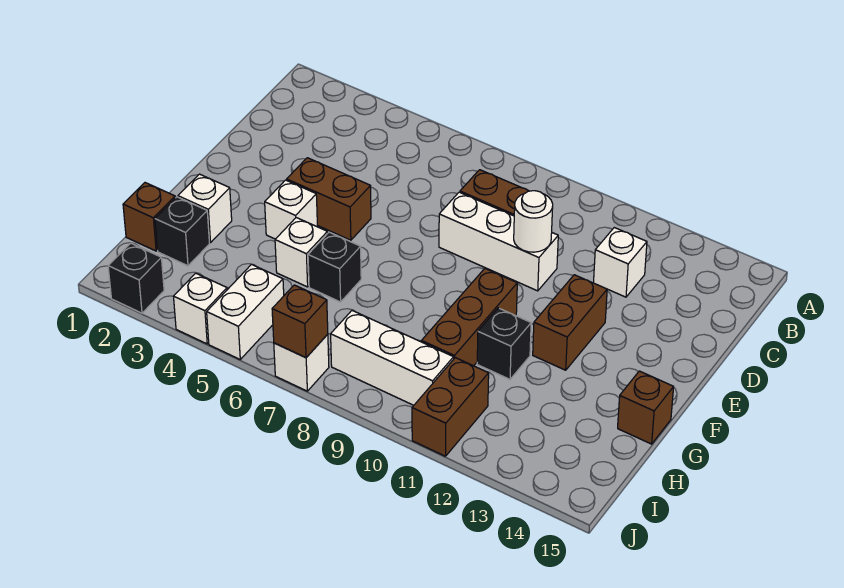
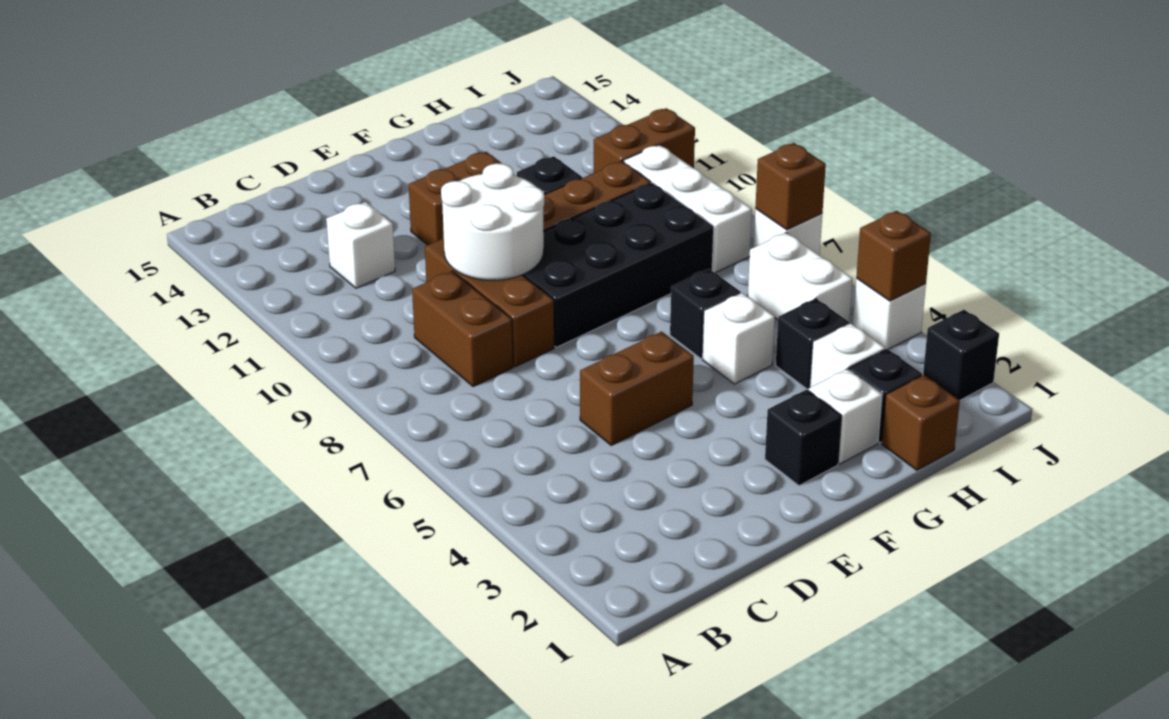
white 1x3 brick [439,192,558,291] -> brown 1x3 brick [425,238,554,367]
white 1x1 round brick [514,191,553,252] -> white 2x2 round brick [441,163,544,281]
brown 1x2 brick [287,158,371,240] -> brown 1x2 brick turned to [580,332,694,445]
none -> black 2x4 brick [523,183,714,347]
none -> black 1x1 brick [765,390,842,486]
white 1x1 brick [265,180,317,239] -> white 1x1 brick moved to [810,323,885,387]
brown 1x1 brick [618,371,674,444] -> brown 1x1 brick moved to [856,211,931,301]
none -> black 1x1 brick [776,298,849,390]
white 1x2 brick [207,264,284,359] -> white 1x2 brick turned to [748,232,853,321]

